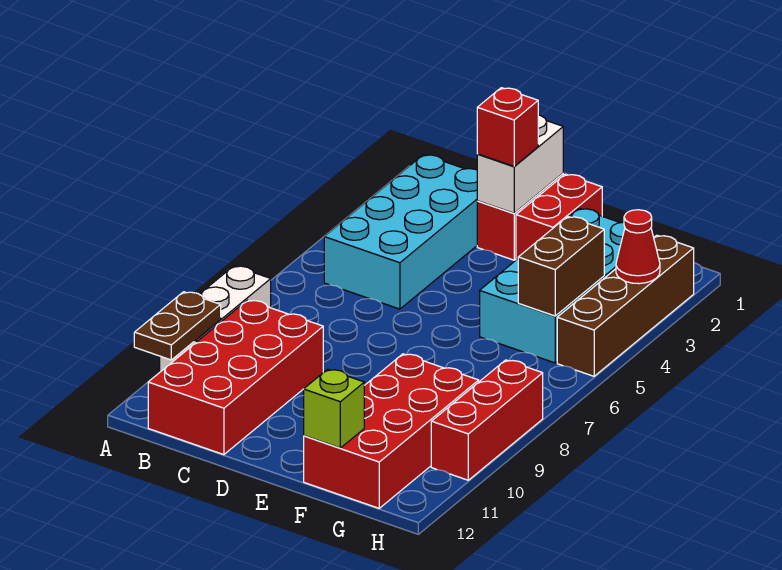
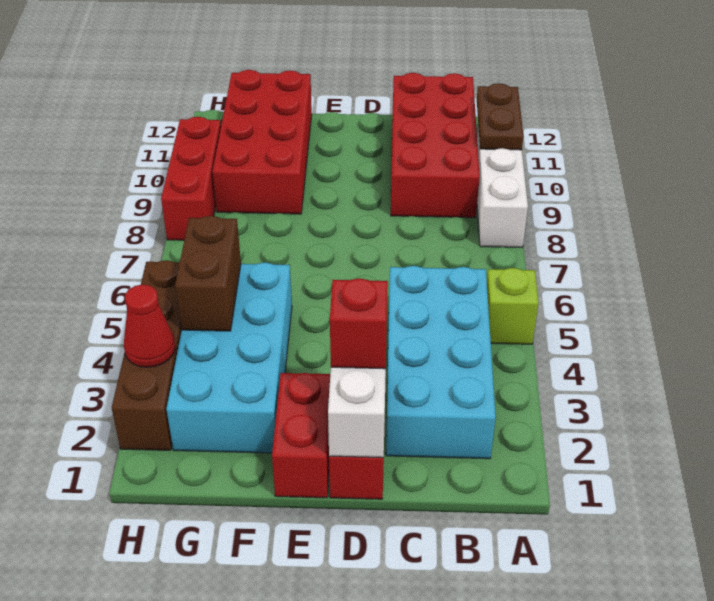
lime 1x1 brick [304,369,364,448] -> lime 1x1 brick moved to [487,268,539,344]

